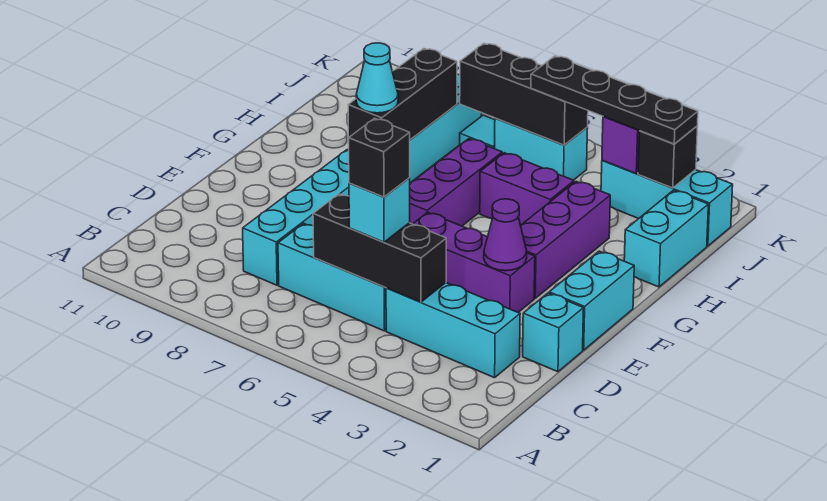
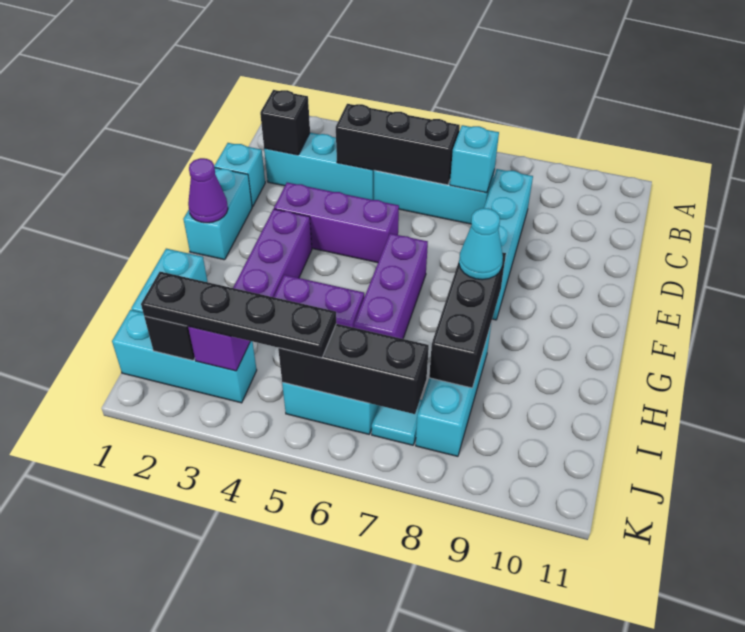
cyan 1x1 brick [349,178,410,242] -> cyan 1x1 brick moved to [450,125,499,193]
black 1x1 brick [349,118,410,197] -> black 1x1 brick moved to [260,90,310,155]
purple 1x1 cone [484,199,527,271] -> purple 1x1 cone moved to [188,158,228,223]

